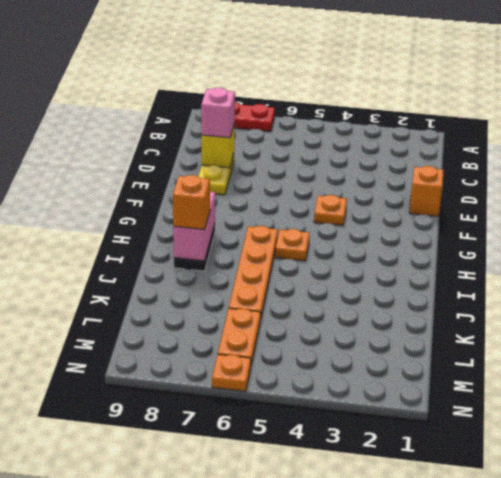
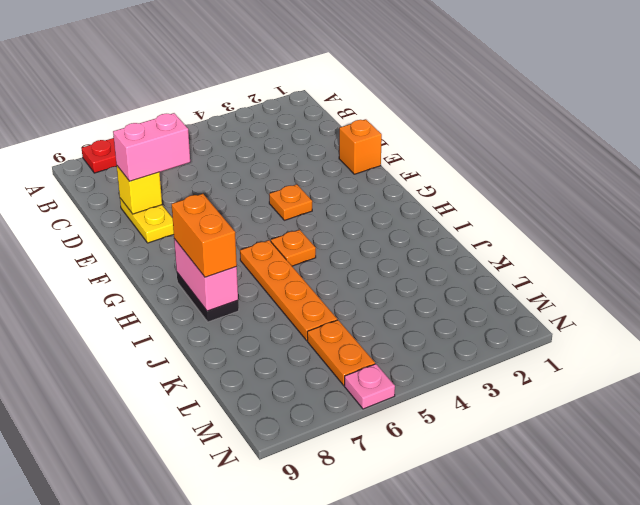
pink 1x1 brick [201,88,235,138] -> pink 1x2 brick [113,113,190,181]
orange 1x1 brick [173,175,210,230] -> orange 1x2 brick [172,194,237,277]
orange 1x1 plate [212,354,251,391] -> pink 1x1 plate [344,364,395,409]

